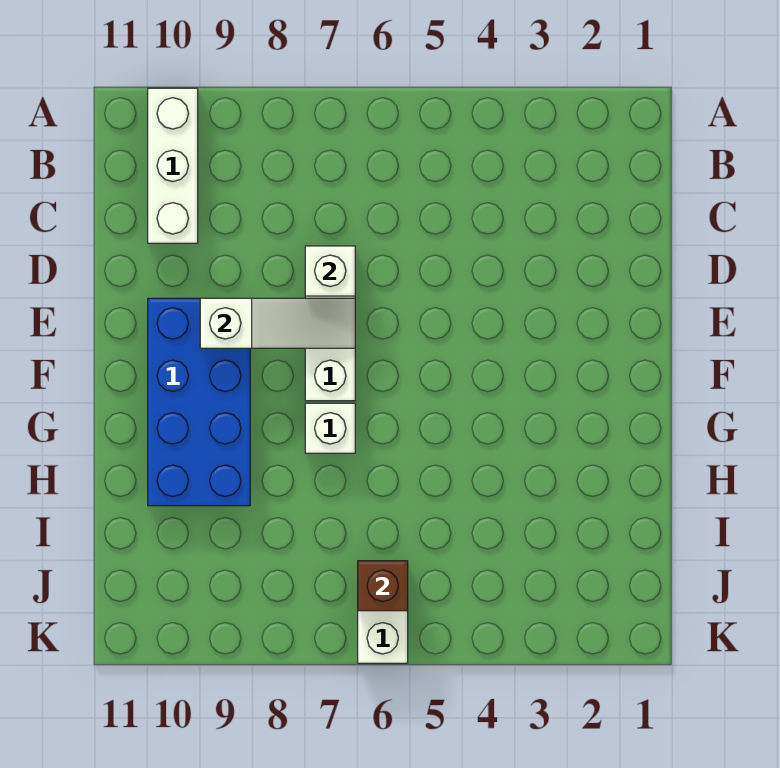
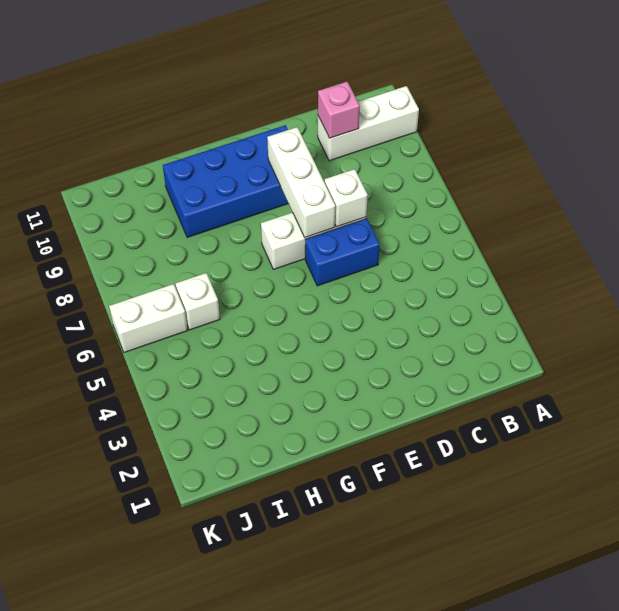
none -> pink 1x1 brick [318,82,360,138]
none -> blue 1x2 brick [305,218,380,286]
white 1x3 slope [200,298,355,348] -> white 1x3 brick [267,127,335,238]
white 1x1 brick [305,403,355,453] -> white 1x1 brick moved to [176,273,220,330]
brown 1x1 brick [358,561,408,611] -> none

